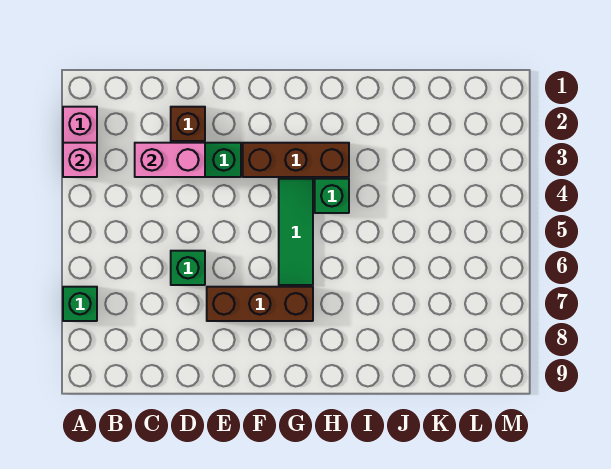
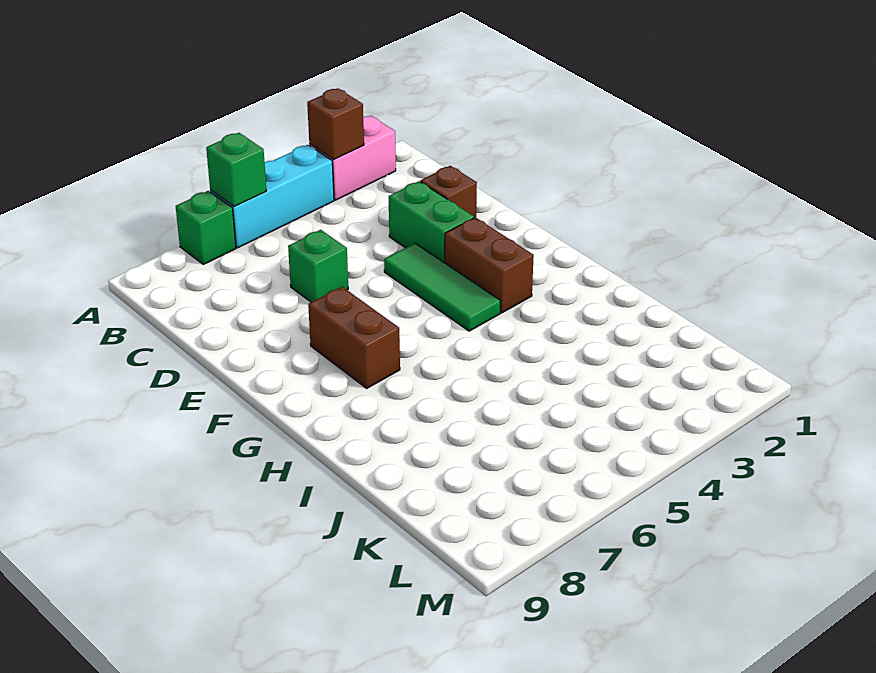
pink 1x1 brick [63,143,97,177] -> brown 1x1 brick [307,88,364,159]
none -> cyan 1x3 brick [210,145,334,248]
pink 1x2 brick [135,143,205,177] -> none
brown 1x3 brick [207,287,313,321] -> brown 1x2 brick [308,287,400,388]
brown 1x3 brick [243,143,349,177] -> brown 1x2 brick [445,217,534,313]
green 1x3 tile [279,179,313,285] -> green 1x3 tile turned to [384,243,500,331]
green 1x1 brick [315,179,349,213] -> green 1x1 brick moved to [206,133,266,206]

